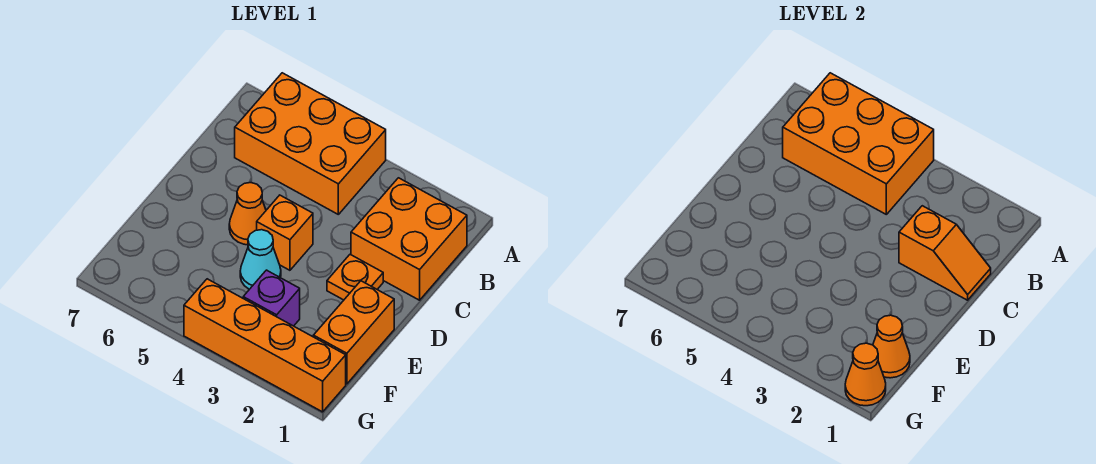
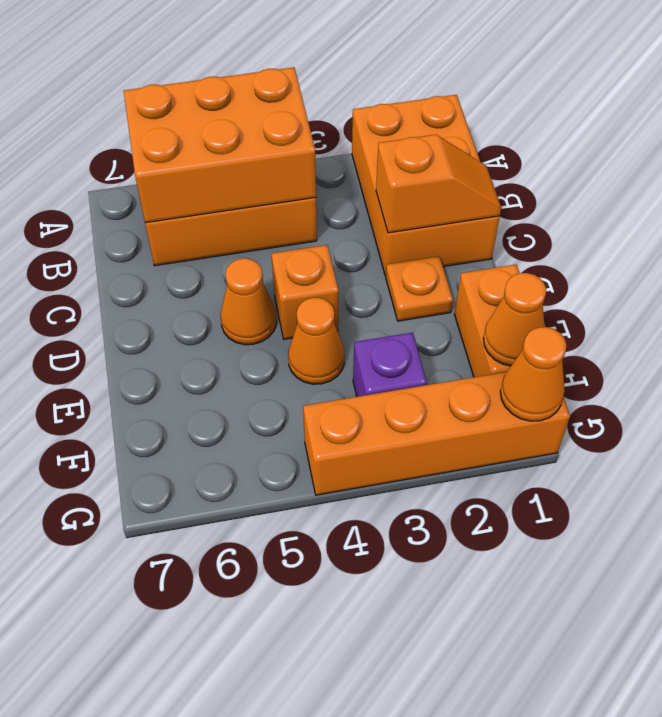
orange 2x2 brick [351,178,467,300] -> orange 2x3 brick [352,95,500,276]
cyan 1x1 cone [240,230,281,289] -> orange 1x1 cone [288,298,345,384]

